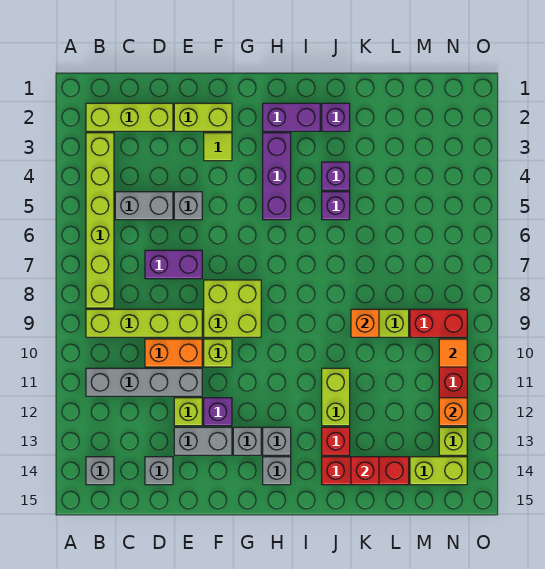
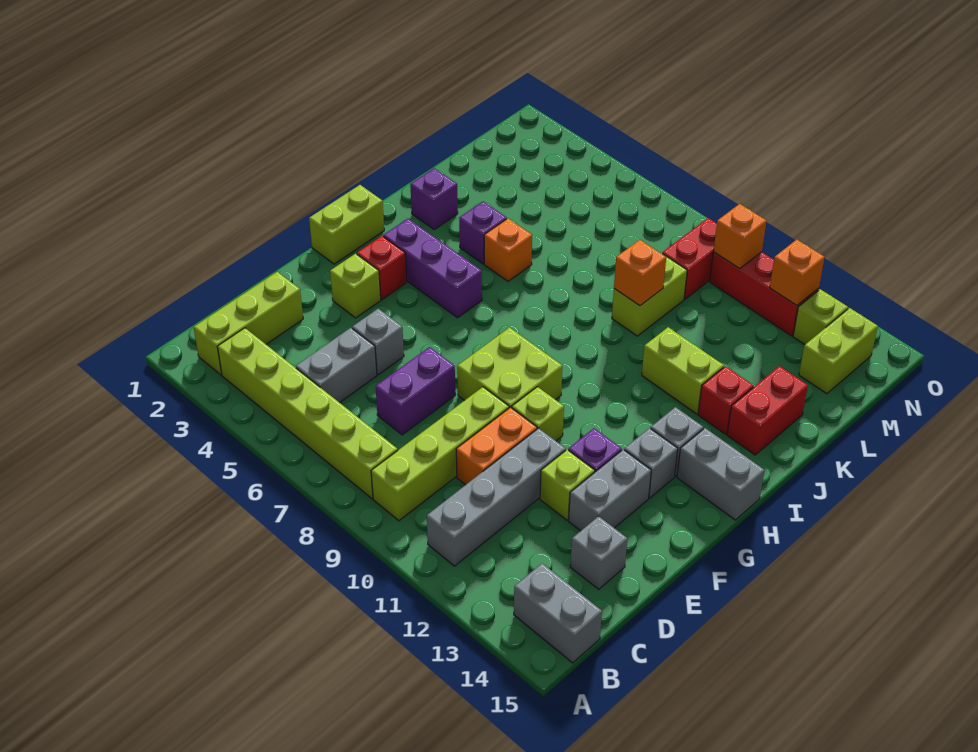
grey 1x1 brick [86,457,114,485] -> grey 1x2 brick [514,564,602,663]
lime 1x2 brick [174,103,232,131] -> lime 1x2 brick moved to [309,185,384,264]
lime 1x1 tile [204,133,232,161] -> lime 1x1 brick [330,253,381,318]
purple 1x2 brick [263,103,320,131] -> none
grey 1x1 brick [263,457,291,485] -> grey 1x2 brick [677,428,764,520]
purple 1x1 brick [322,192,350,220] -> orange 1x1 brick [484,219,532,281]
red 1x3 brick [322,457,409,485] -> red 1x2 brick [727,366,808,455]
red 1x1 brick [351,457,379,485] -> red 1x1 brick moved to [357,236,407,300]
orange 1x1 tile [439,339,467,367] -> orange 1x1 brick [713,204,766,269]

